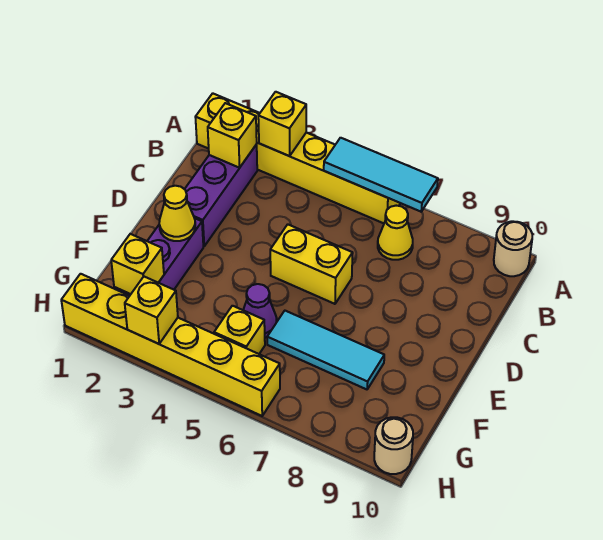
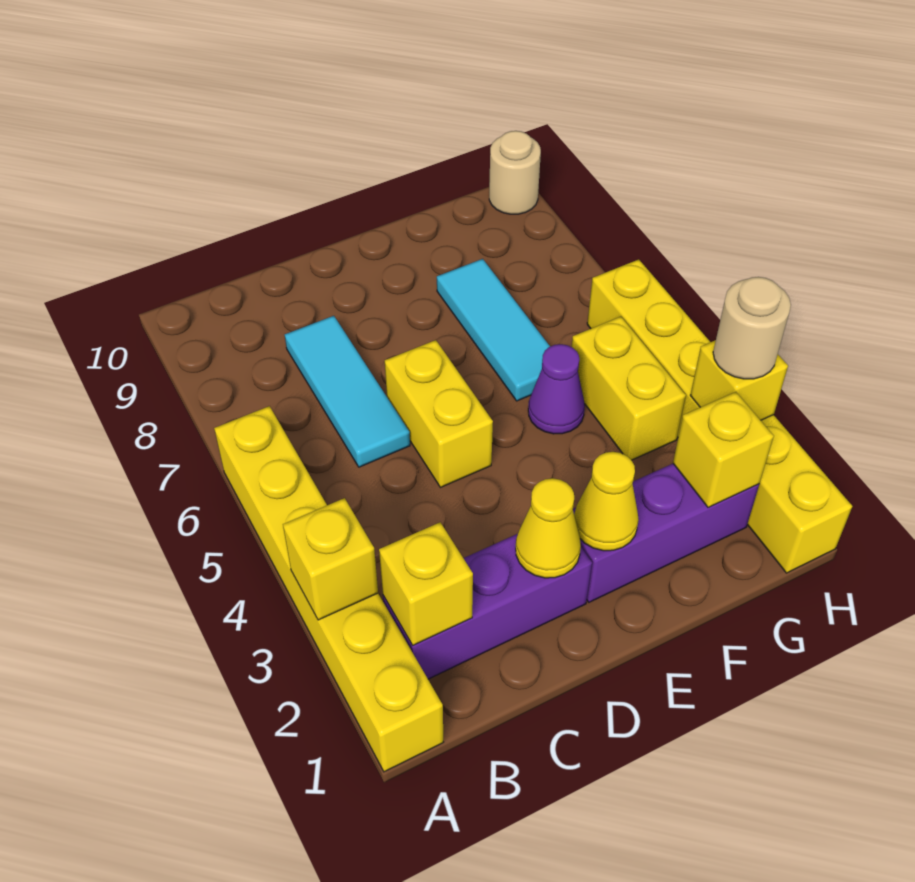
cyan 1x3 tile [324,138,438,212] -> cyan 1x3 tile moved to [285,316,410,467]
tan 1x1 round brick [494,221,532,276] -> tan 1x1 round brick moved to [713,277,791,379]
yellow 1x1 cone [378,206,413,260] -> yellow 1x1 cone moved to [516,478,581,578]
yellow 1x1 brick [214,306,265,354] -> yellow 1x2 brick [572,317,686,460]

